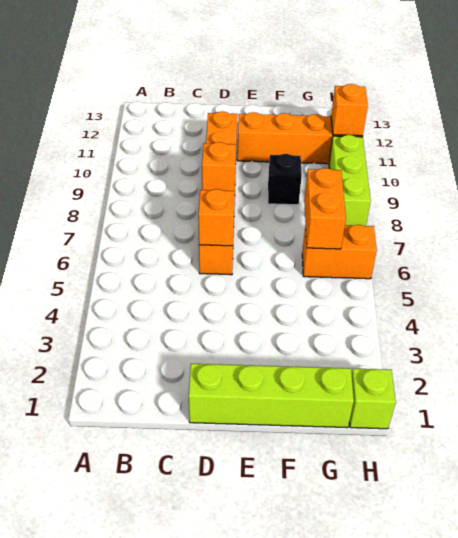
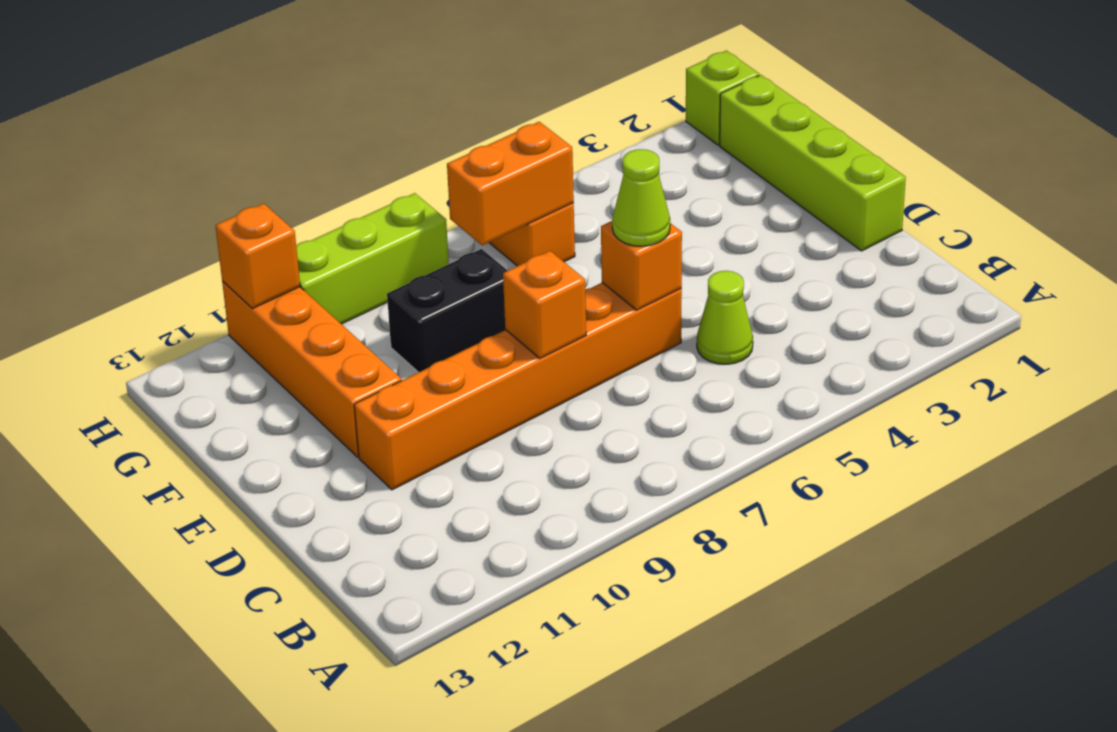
none -> lime 1x1 cone [697,271,753,364]
none -> lime 1x1 cone [612,149,670,246]
black 1x1 brick [268,154,302,205] -> black 1x2 brick [387,249,508,372]

